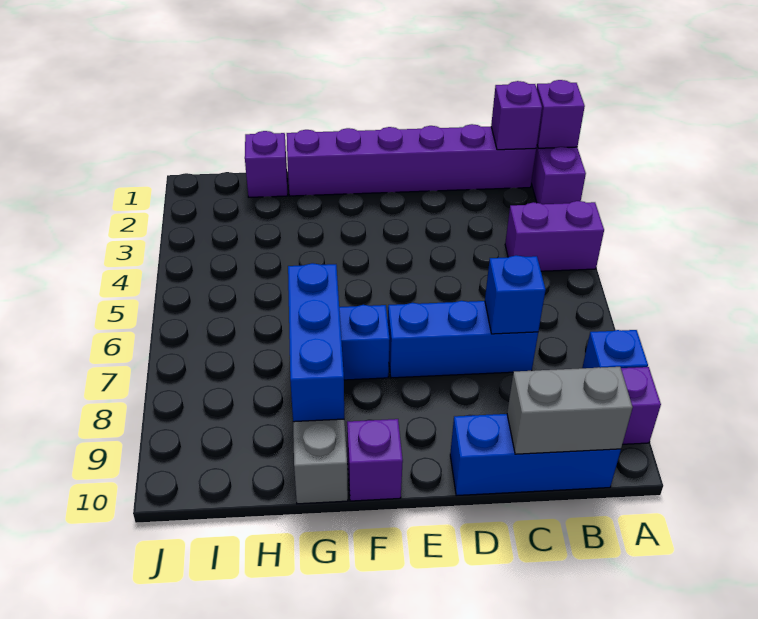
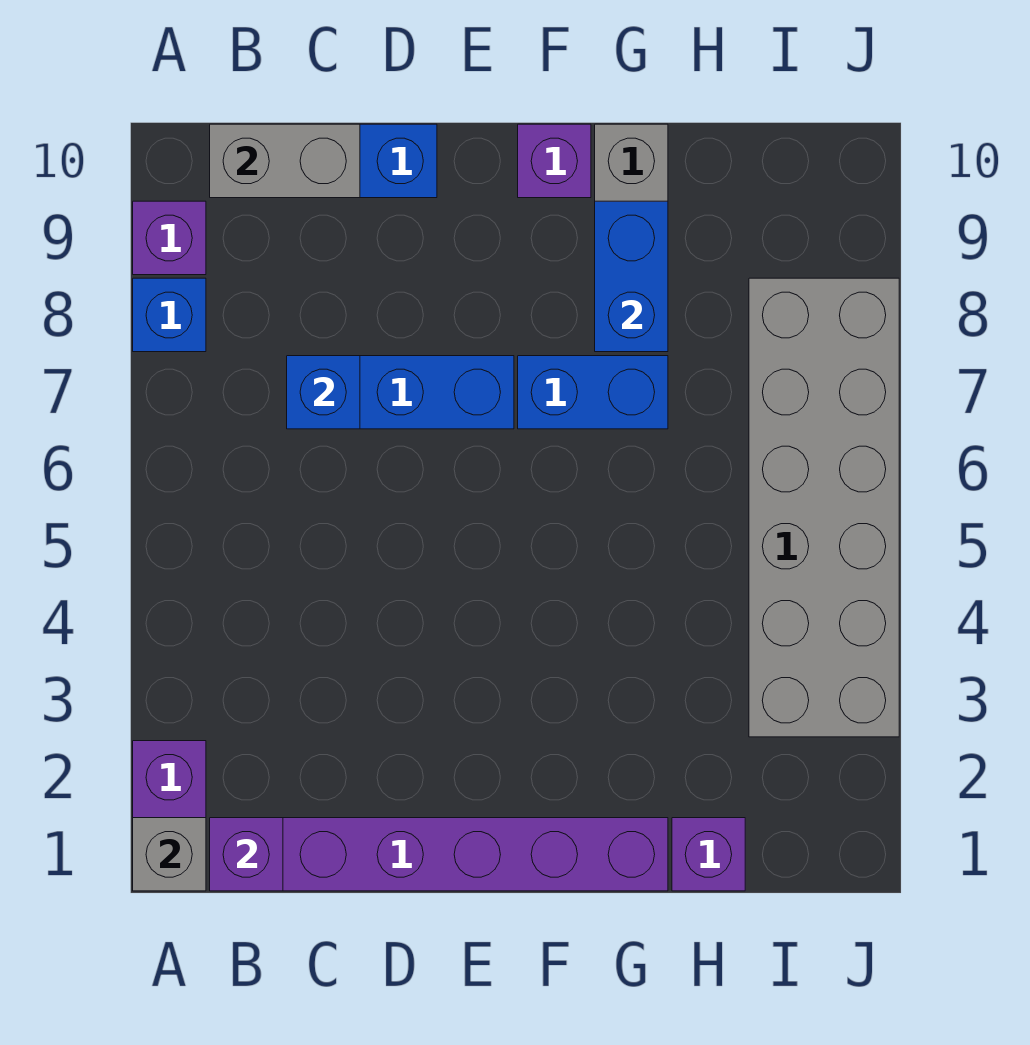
purple 1x1 brick [537,80,585,148] -> grey 1x1 brick [133,818,206,891]
purple 1x2 brick [505,201,604,271] -> none
blue 1x3 brick [288,263,344,422] -> blue 1x2 brick [595,201,668,352]
none -> grey 2x6 brick [749,278,899,737]

